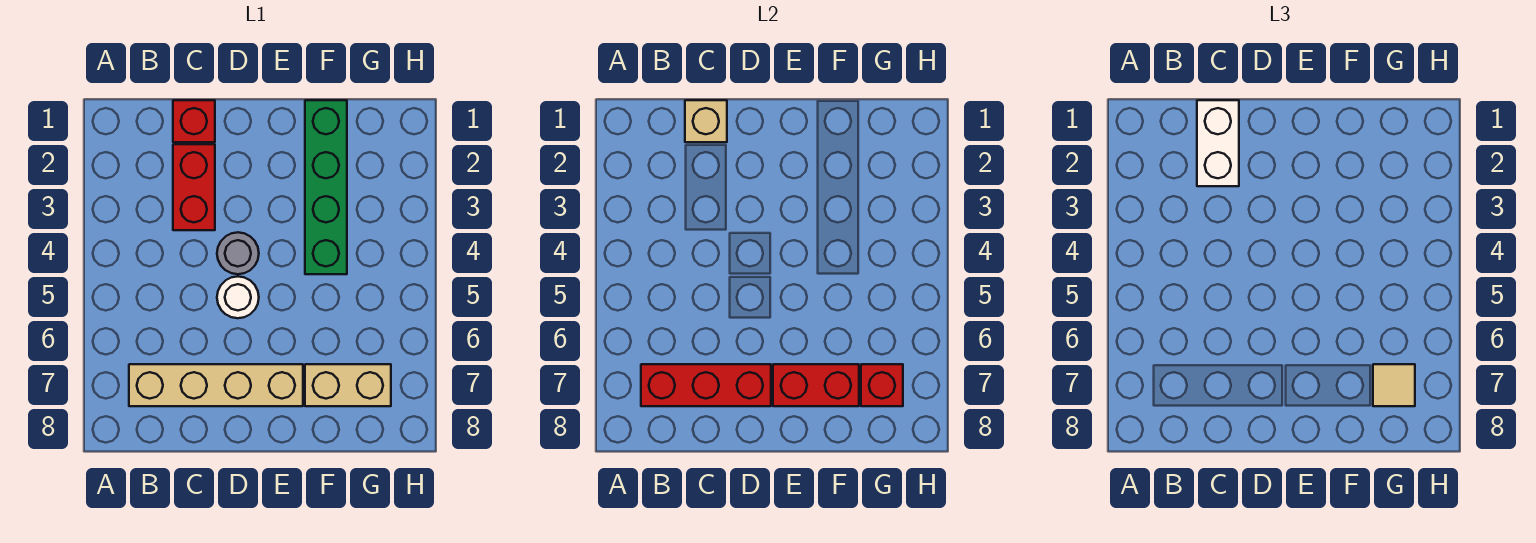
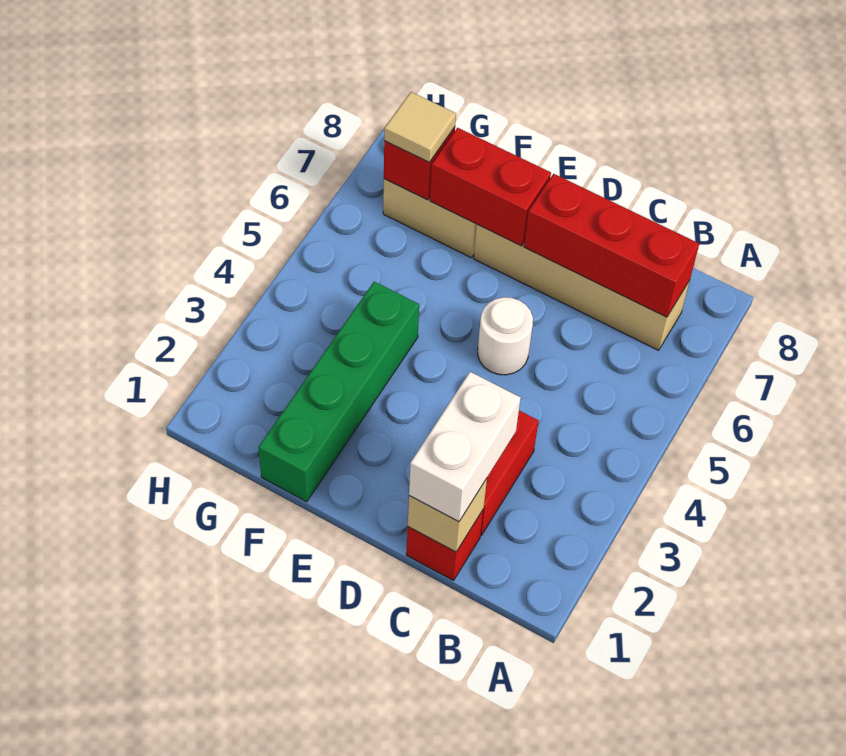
grey 1x1 round brick [217,232,259,274] -> none

